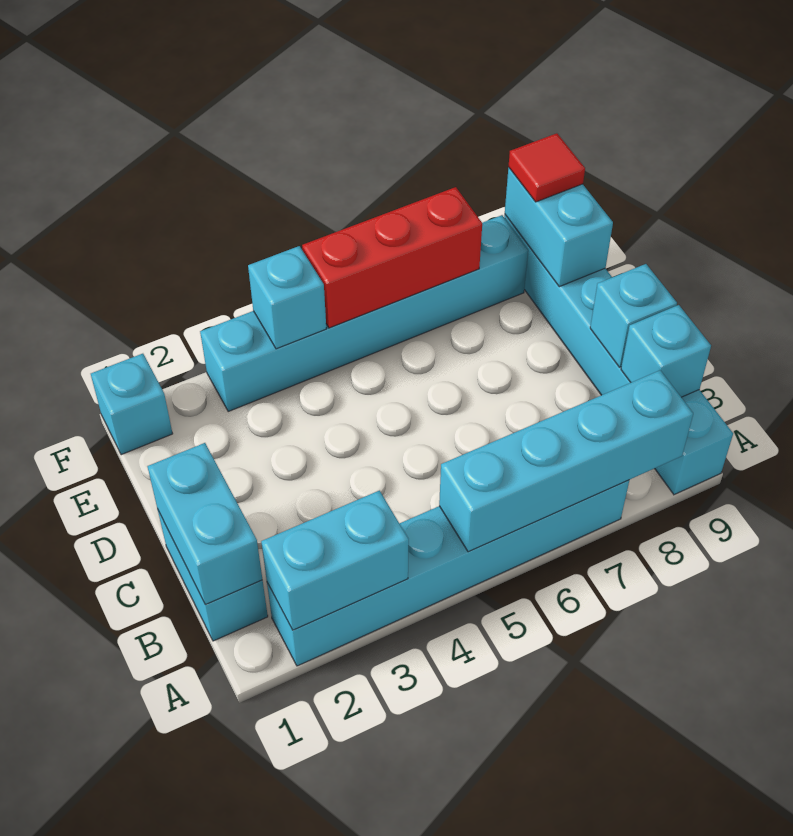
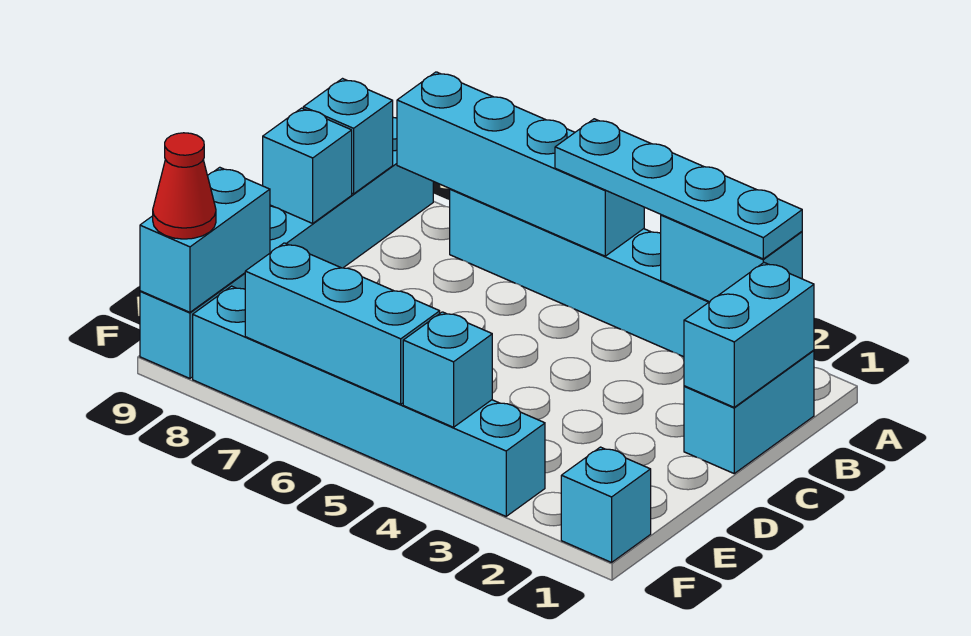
none -> cyan 1x4 plate [555,119,802,259]
red 1x3 brick [302,187,482,328] -> cyan 1x3 brick [245,243,440,404]
red 1x1 tile [509,133,585,202] -> red 1x1 cone [153,133,216,239]

